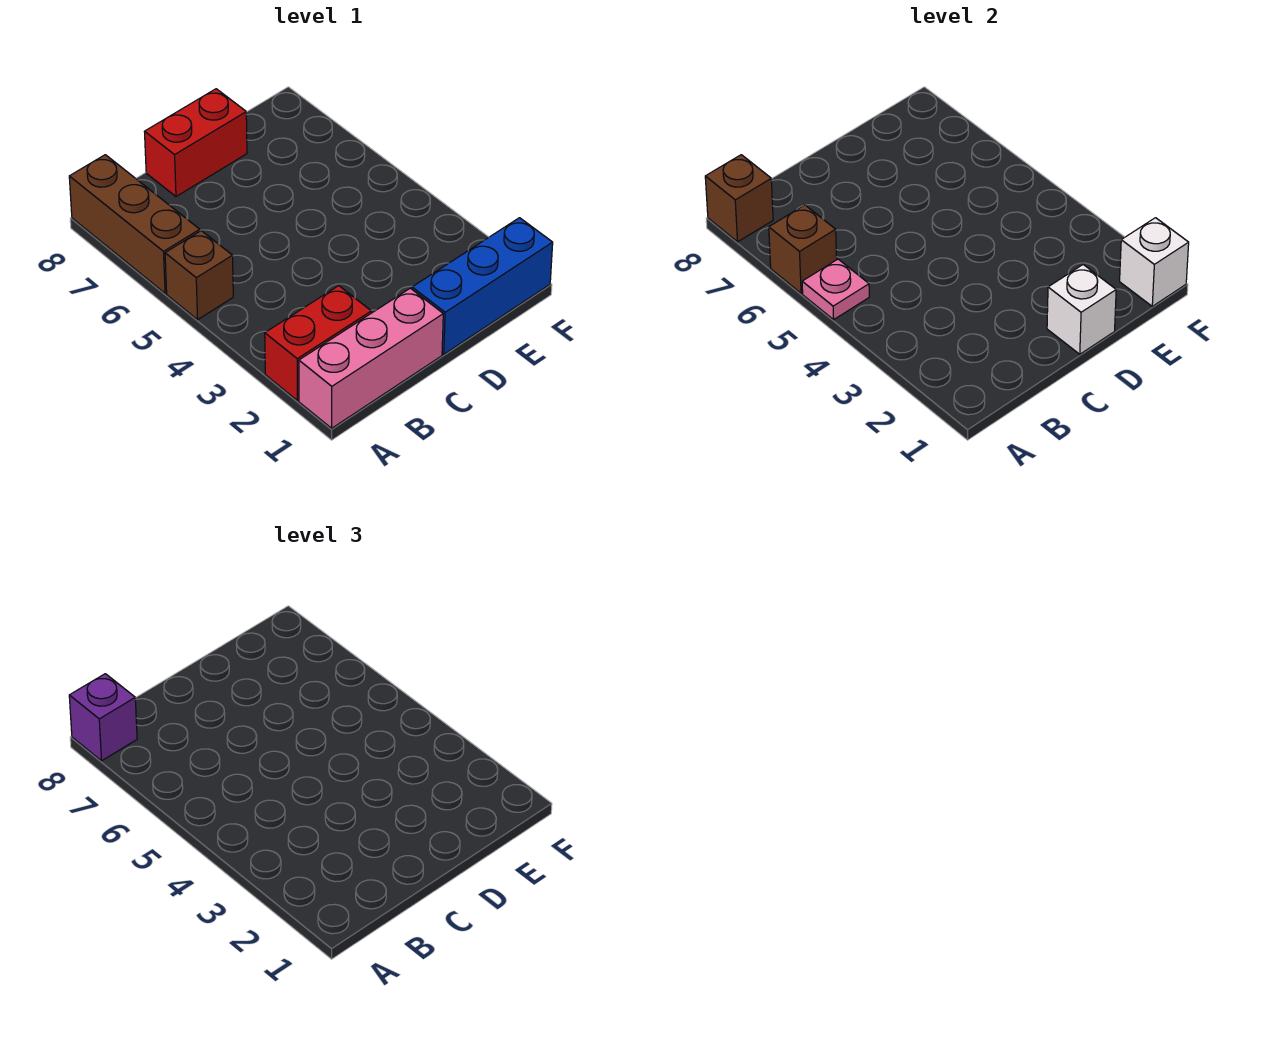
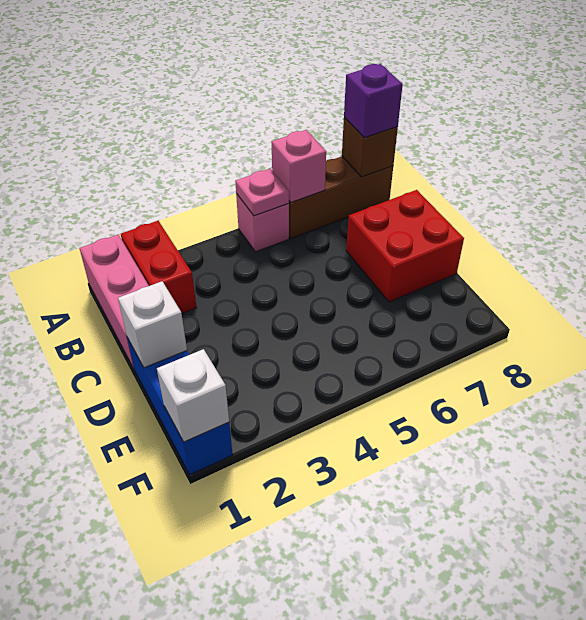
brown 1x1 brick [165,231,233,320] -> pink 1x1 brick [236,194,289,252]
brown 1x1 brick [769,205,837,293] -> pink 1x1 brick [272,130,326,202]
red 1x2 brick [145,89,247,197] -> red 2x2 brick [346,190,464,302]

